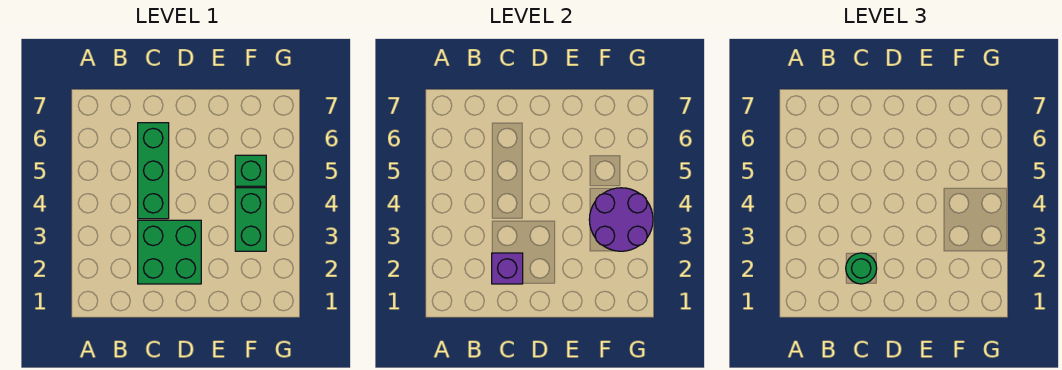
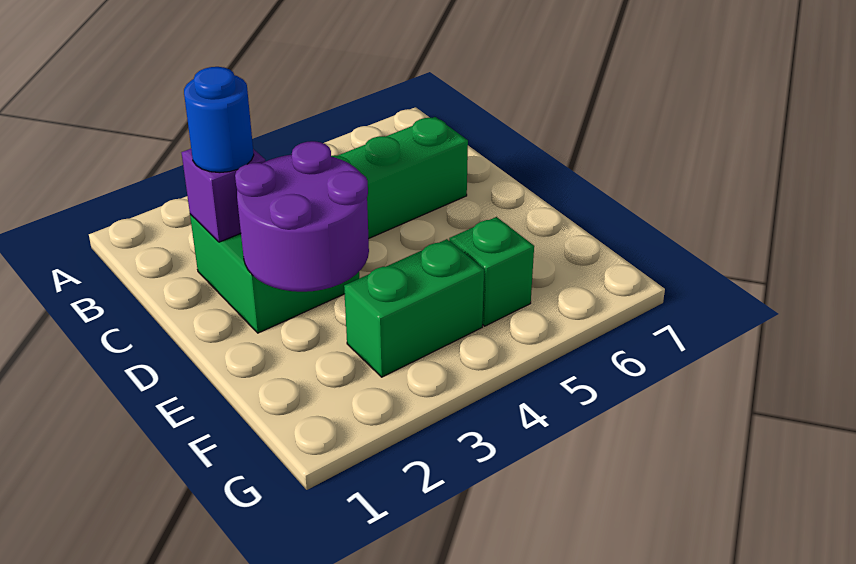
green 1x1 round brick [846,253,877,284] -> blue 1x1 round brick [184,67,254,173]
purple 2x2 round brick [589,188,653,251] -> purple 2x2 round brick moved to [235,141,369,292]

